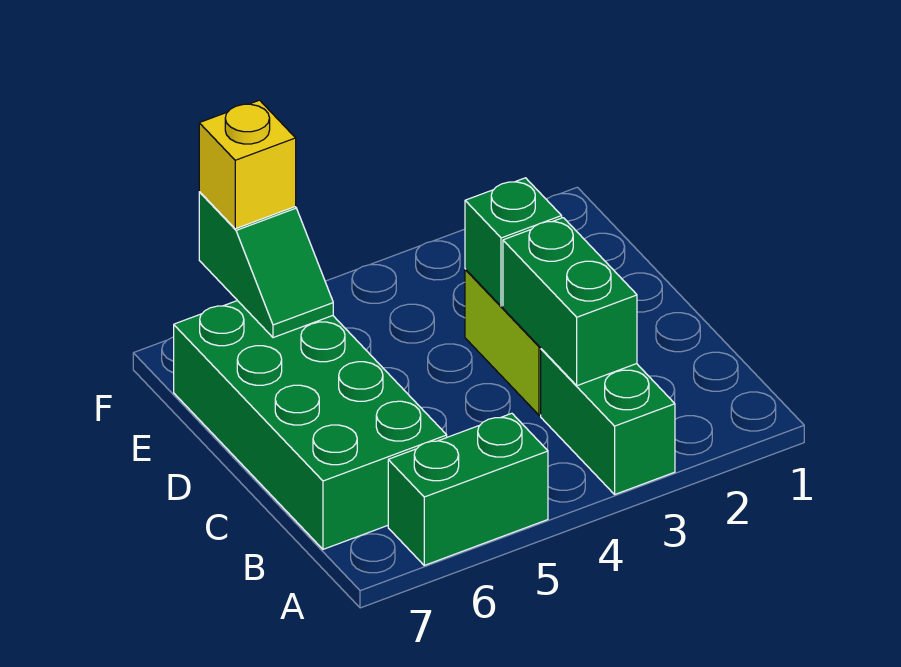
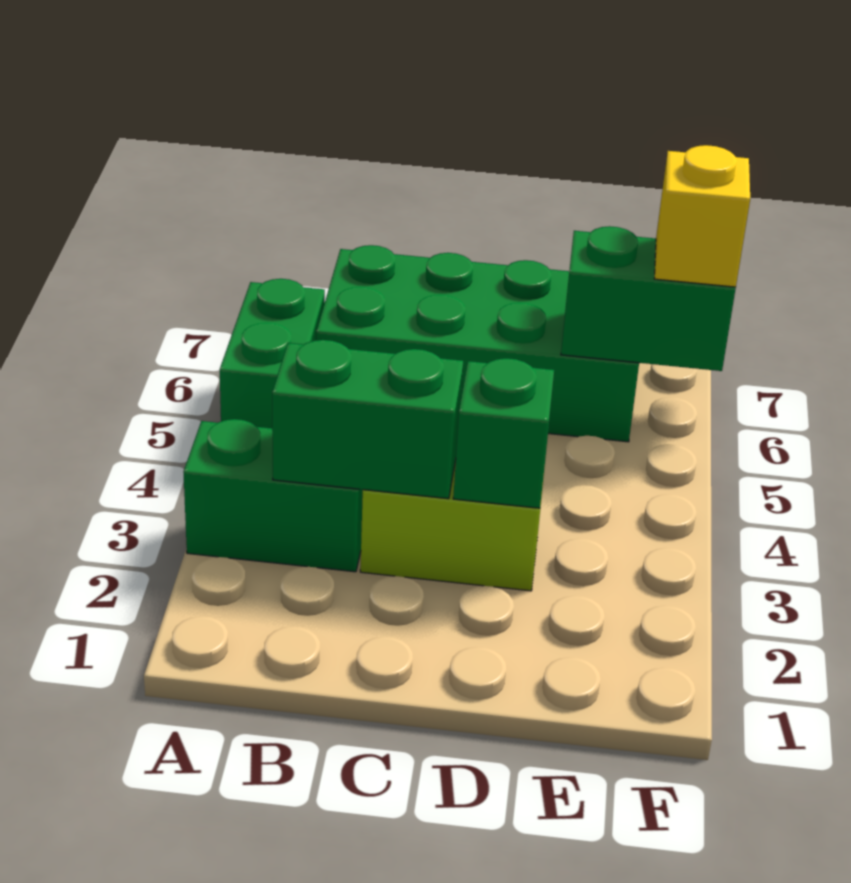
green 1x2 slope [199,192,333,338] -> green 1x2 brick [561,226,736,371]

